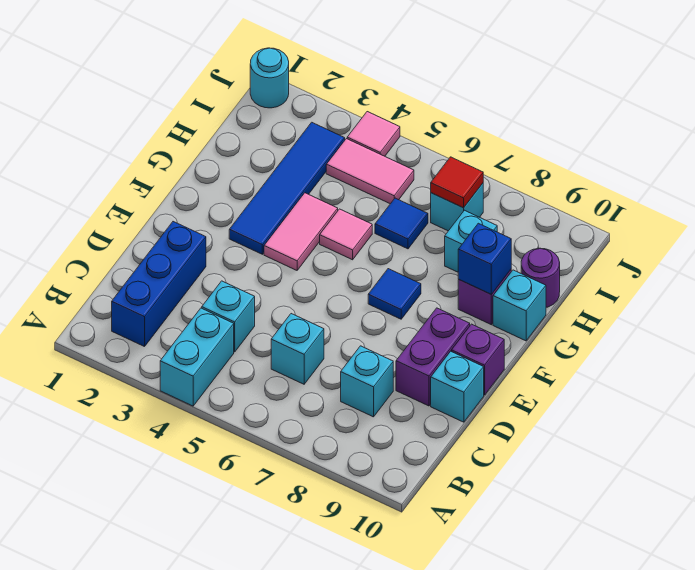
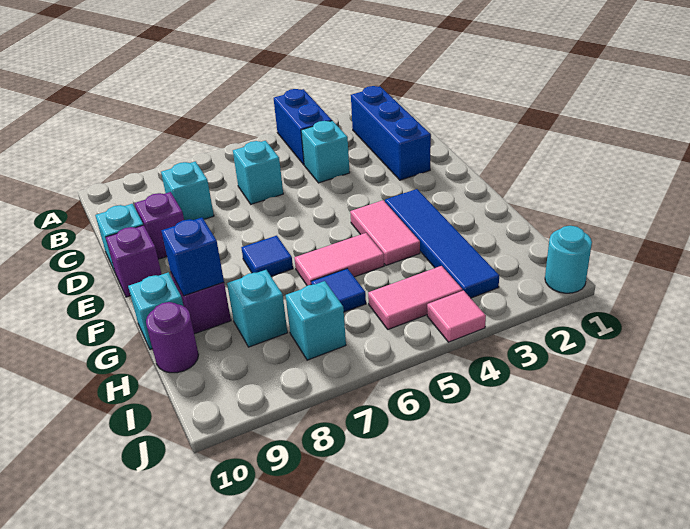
cyan 1x2 brick [160,308,234,406] -> blue 1x2 brick [274,89,332,165]
purple 1x2 brick [396,308,470,406] -> purple 1x1 brick [135,192,184,259]
pink 1x1 tile [320,209,372,260] -> pink 1x2 tile [295,233,384,286]
red 1x1 tile [431,157,483,208] -> none

